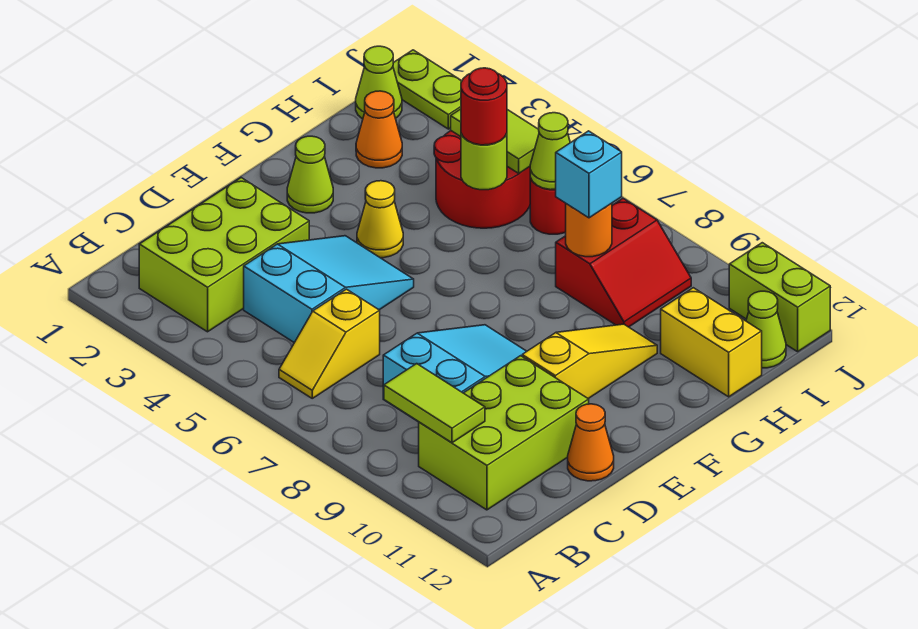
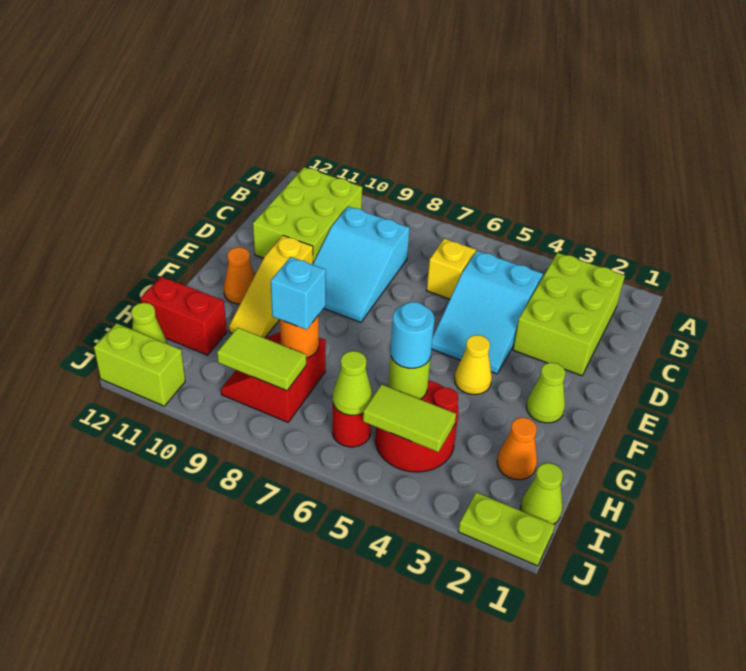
lime 1x2 tile [384,364,485,443] -> lime 1x2 tile moved to [217,328,306,391]
orange 1x1 cone [568,404,614,481] -> orange 1x1 cone moved to [224,247,255,304]
red 1x1 round brick [461,68,507,145] -> cyan 1x1 round brick [391,302,434,368]
yellow 1x2 brick [661,288,762,397] -> red 1x2 brick [140,276,227,355]

